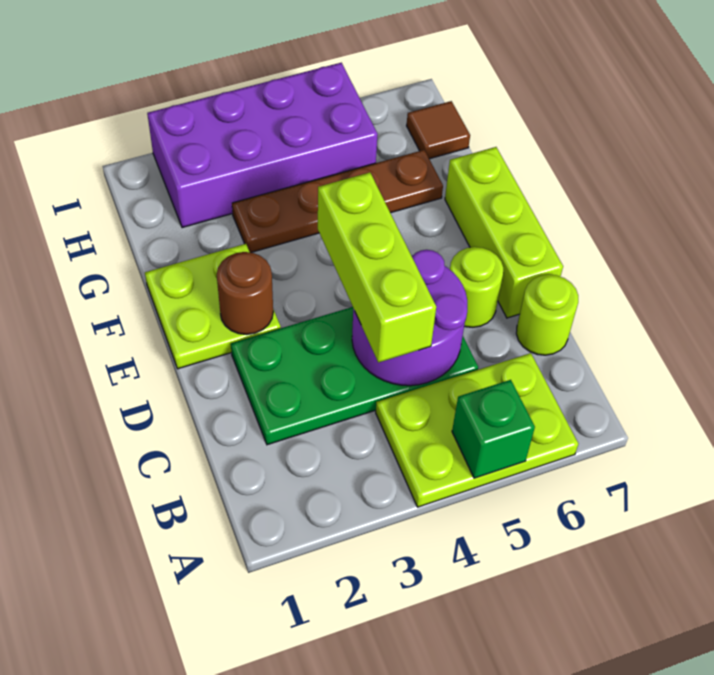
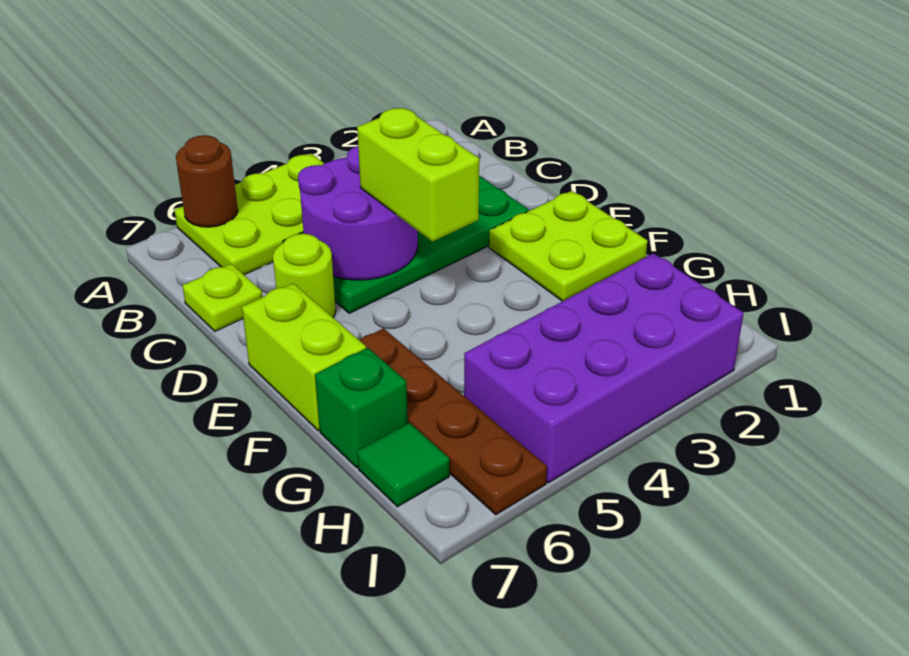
green 1x1 brick [452,380,535,478] -> green 1x1 brick moved to [315,348,408,467]
lime 1x3 brick [318,172,436,363] -> lime 1x2 brick [357,108,479,242]
lime 1x1 round brick [516,274,578,355] -> lime 1x1 plate [183,264,262,331]
lime 1x3 brick [445,147,563,318] -> lime 1x2 brick [242,283,366,431]
brown 1x1 round brick [217,252,273,335] -> brown 1x1 round brick moved to [176,135,238,227]
brown 1x4 plate [232,150,443,253] -> brown 1x4 plate turned to [360,328,547,515]
brown 1x1 tile [407,101,470,159] -> green 1x1 tile [357,423,449,507]

